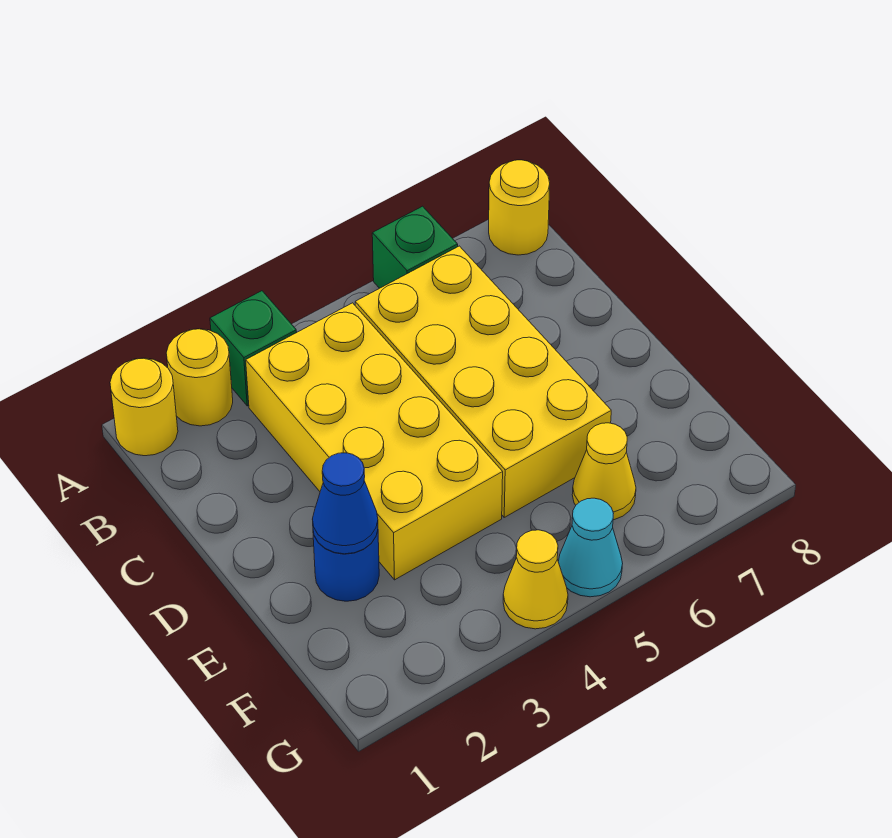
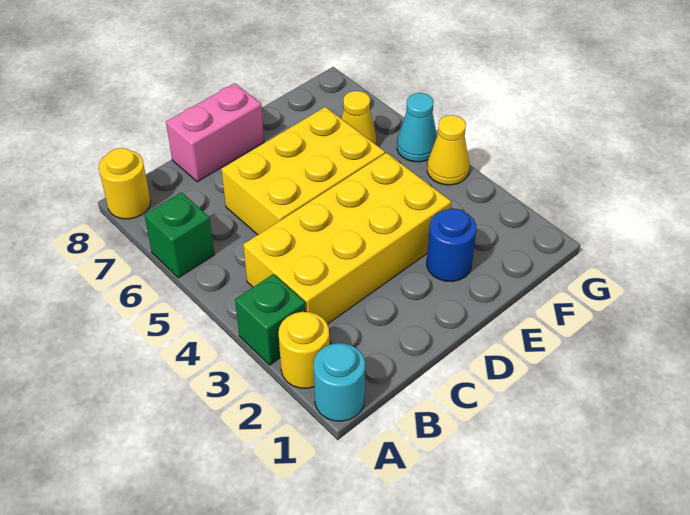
yellow 1x1 round brick [110,358,178,456] -> cyan 1x1 round brick [314,343,365,421]
yellow 2x4 brick [355,246,611,517] -> yellow 2x3 brick [221,107,385,235]
none -> pink 1x2 brick [166,83,264,182]
blue 1x1 cone [313,453,378,554] -> none

